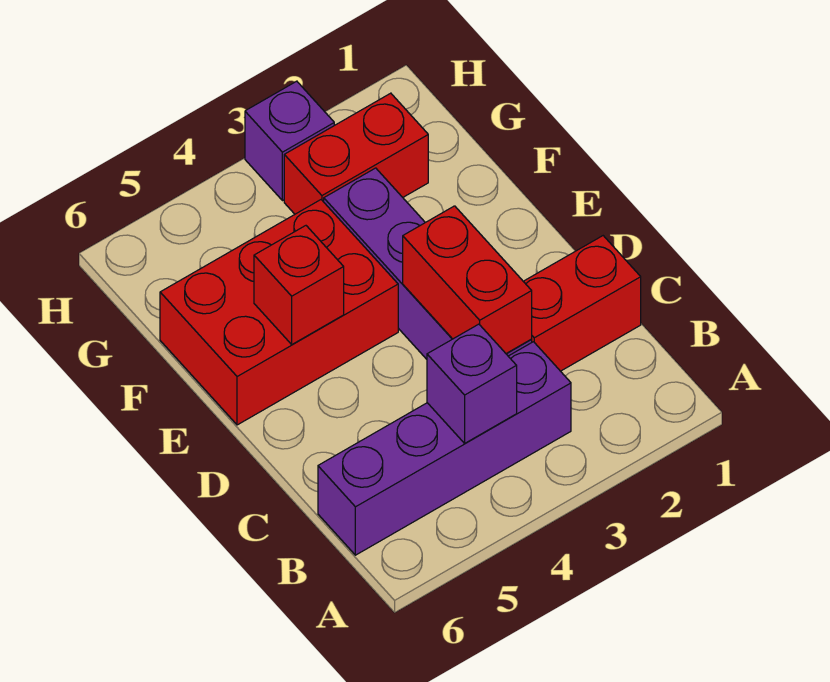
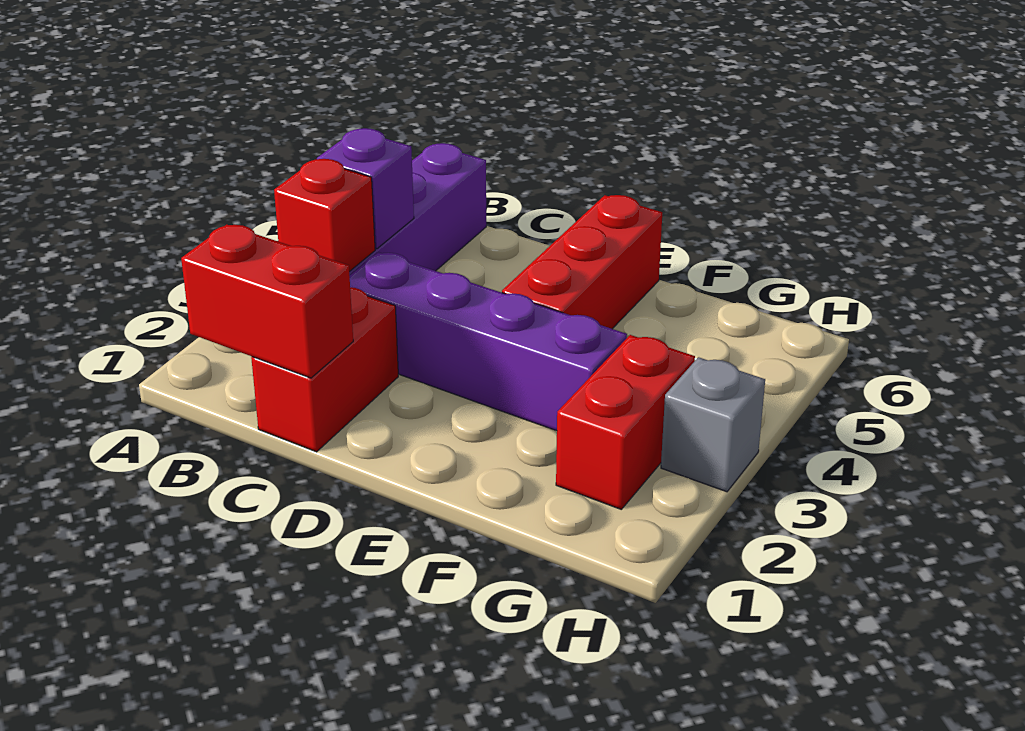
red 1x2 brick [403,206,532,353] -> red 1x2 brick moved to [181,224,353,378]
red 2x3 brick [160,200,398,425] -> red 1x3 brick [502,195,662,329]
red 1x1 brick [254,226,344,344] -> red 1x1 brick moved to [274,159,375,272]
purple 1x1 brick [245,81,334,201] -> grey 1x1 brick [661,357,765,492]

